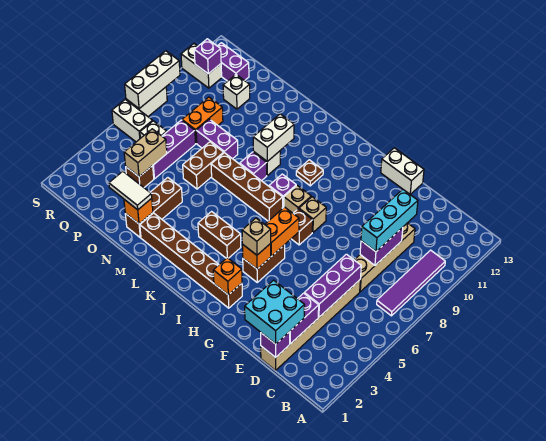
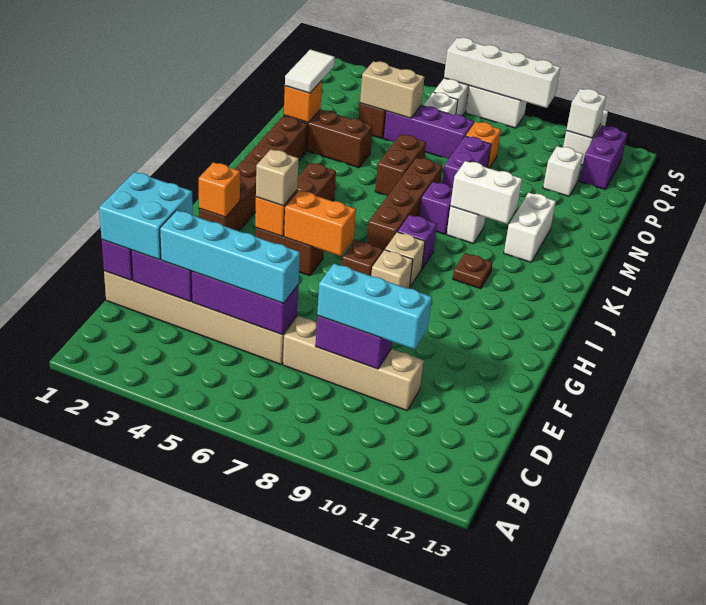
purple 1x4 tile [377,250,445,316] -> none
none -> cyan 1x4 brick [160,210,300,303]
white 1x2 brick [381,148,424,194] -> white 1x2 brick moved to [504,192,556,262]
brown 1x2 brick [183,142,224,189] -> brown 1x2 brick turned to [375,134,426,196]
orange 1x2 brick [182,97,223,143] -> orange 1x1 brick [466,122,501,168]
purple 1x1 brick [194,39,221,74] -> white 1x1 brick [566,89,606,138]
white 1x3 brick [125,51,180,109] -> white 1x4 brick [444,38,560,108]

